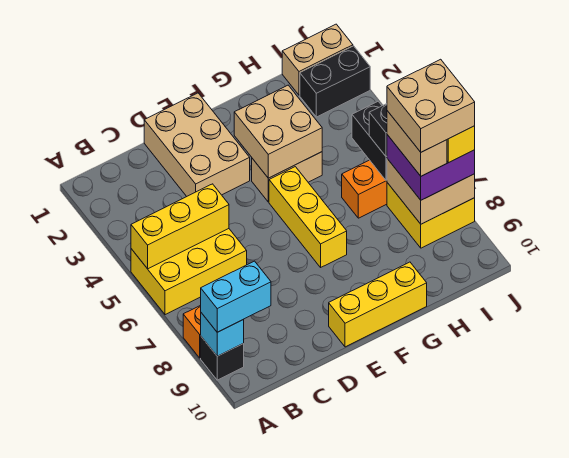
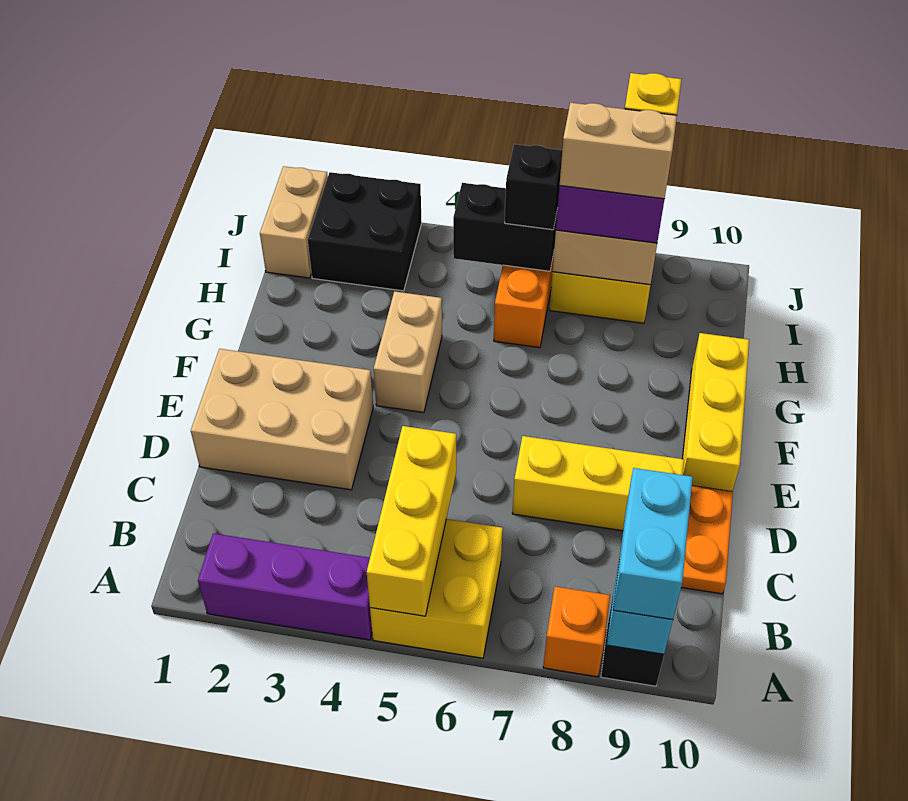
none -> purple 1x3 brick [198,533,372,640]
yellow 2x3 brick [131,229,247,315] -> yellow 2x2 brick [370,519,503,658]
none -> orange 1x2 plate [681,486,733,594]
tan 2x2 brick [234,85,322,178] -> none
yellow 1x3 brick [269,167,347,267] -> yellow 1x3 brick moved to [512,436,684,531]
black 1x2 brick [300,46,370,117] -> black 2x2 brick [308,172,422,291]
tan 2x2 brick [387,59,475,152] -> none

